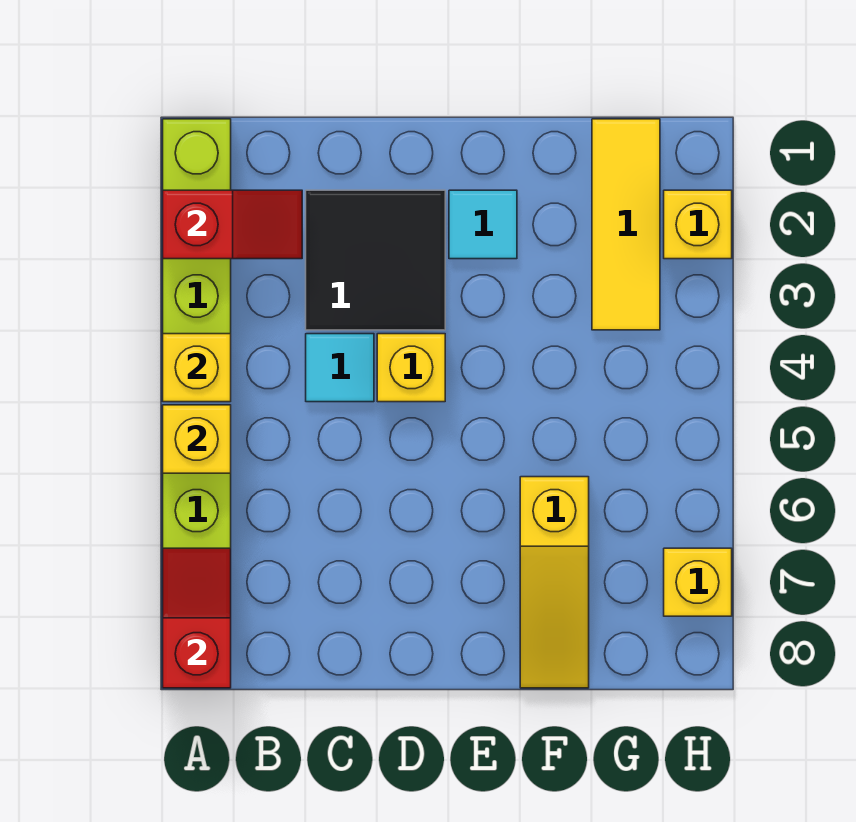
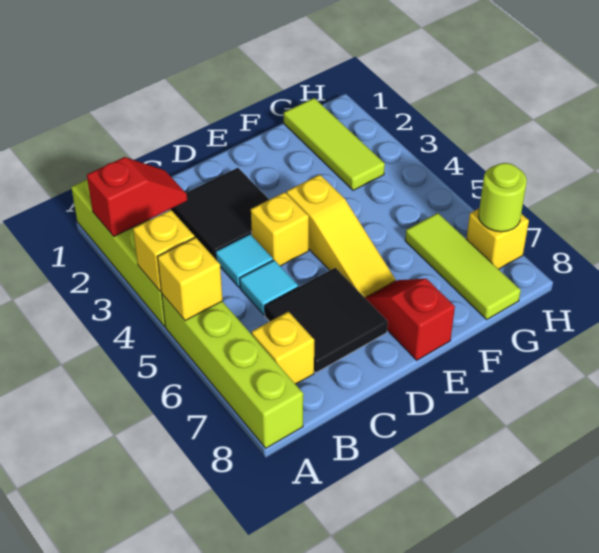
red 1x2 slope [163,548,231,688] -> red 1x2 slope moved to [365,279,455,360]
none -> black 2x2 tile [265,268,388,373]
cyan 1x1 tile [449,190,517,259] -> cyan 1x1 tile moved to [240,260,298,315]
yellow 1x3 slope [520,477,589,688] -> yellow 1x3 slope moved to [287,175,395,298]
yellow 1x3 tile [592,119,660,330] -> lime 1x3 tile [284,98,385,190]
none -> lime 1x3 tile [405,213,521,319]
yellow 1x1 brick [664,190,732,259] -> yellow 1x1 brick moved to [252,312,314,384]
none -> lime 1x1 round brick [479,163,527,232]

